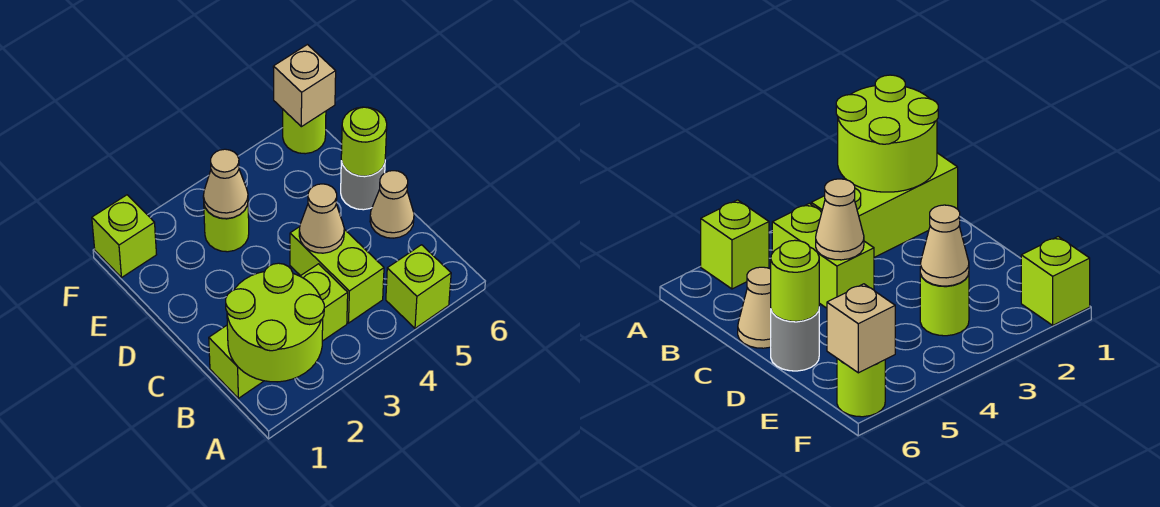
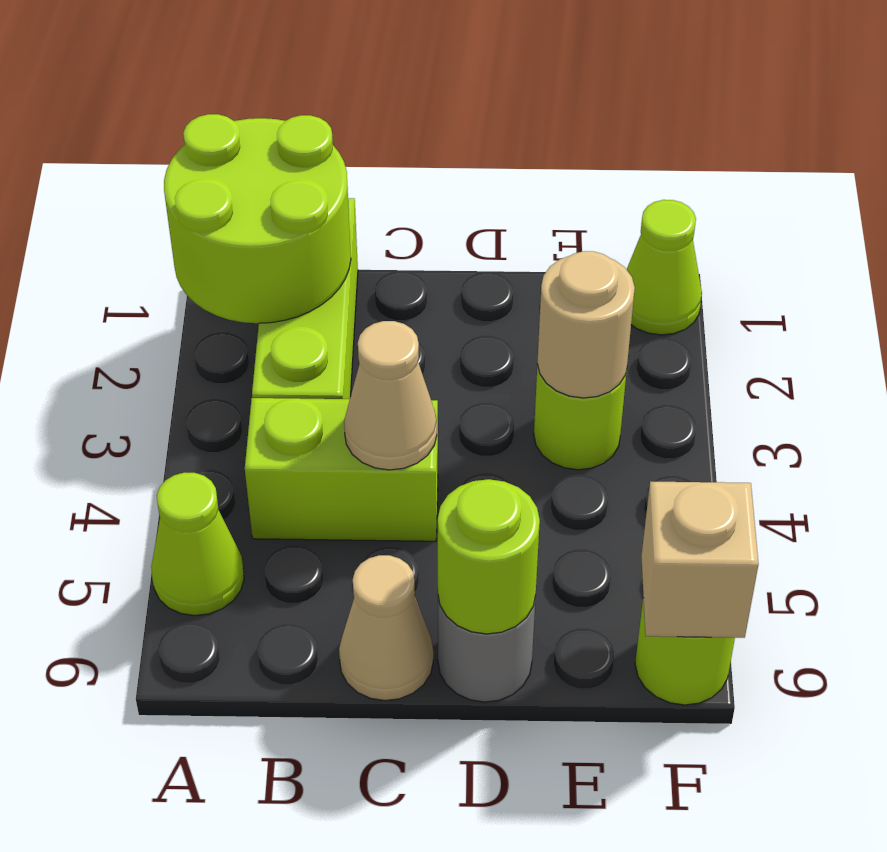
lime 1x1 brick [386,245,451,328] -> lime 1x1 cone [151,472,244,616]
tan 1x1 cone [203,149,248,219] -> tan 1x1 round brick [537,251,635,398]
lime 1x1 brick [92,195,157,277] -> lime 1x1 cone [627,200,702,335]

